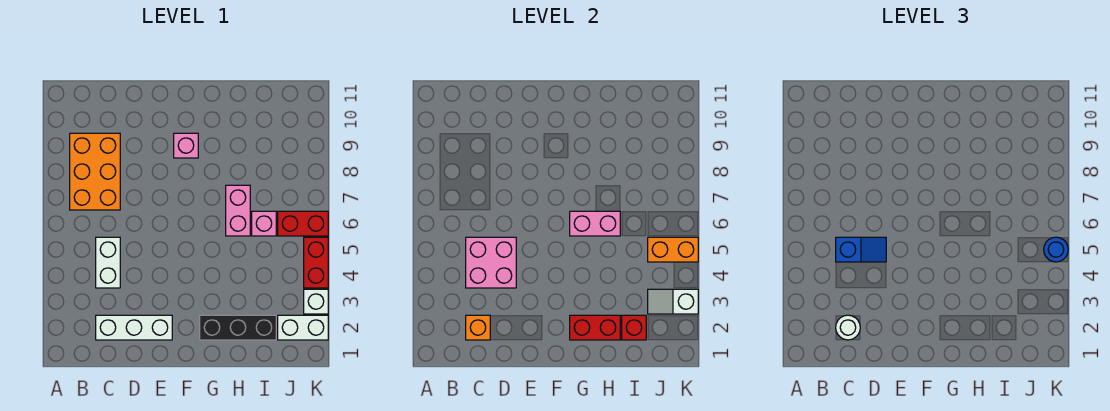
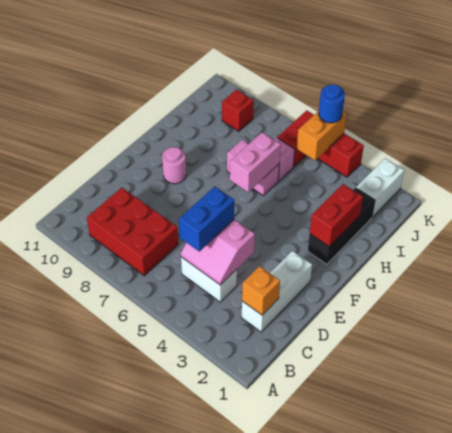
orange 2x3 brick [70,133,120,210] -> red 2x3 brick [87,188,178,276]
white 1x1 round brick [836,315,860,340] -> none
pink 2x2 brick [466,237,516,288] -> pink 2x2 slope [181,220,255,285]
blue 1x2 slope [836,237,886,262] -> blue 1x2 brick [179,186,234,251]
pink 1x1 brick [174,133,198,158] -> pink 1x1 round brick [162,147,186,184]
red 1x1 brick [622,315,646,340] -> red 1x1 brick moved to [222,89,254,131]
white 1x2 slope [648,289,698,314] -> none
white 1x1 brick [304,289,328,314] -> none

